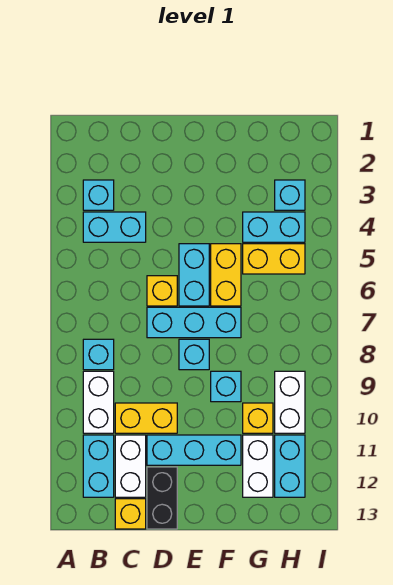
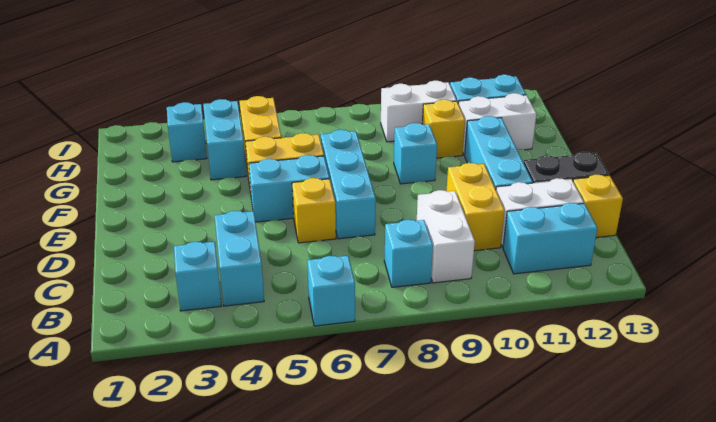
white 1x2 brick [83,371,114,433] -> white 1x2 brick turned to [417,190,475,283]
cyan 1x1 brick [179,339,209,370] -> cyan 1x1 brick moved to [307,256,355,326]

